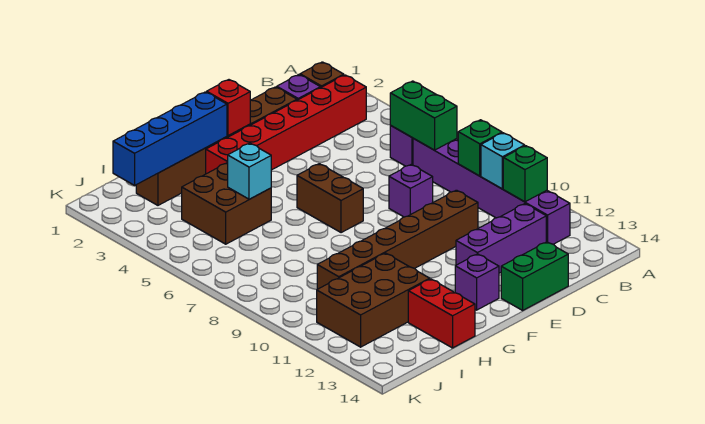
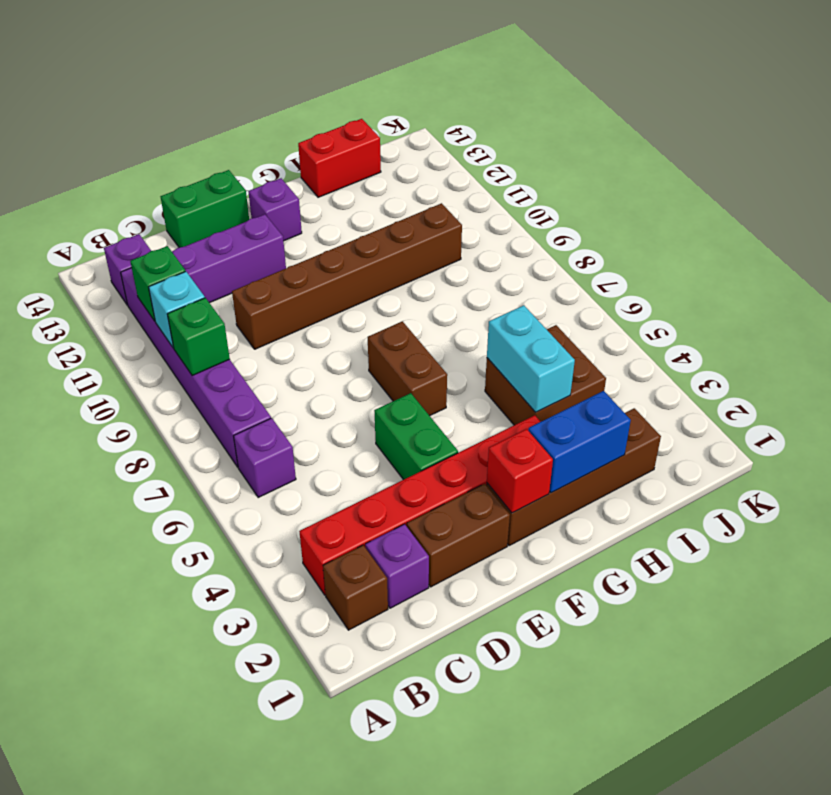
green 1x2 brick [390,81,457,150] -> green 1x2 brick moved to [374,393,458,480]
purple 1x1 brick [389,165,433,217] -> purple 1x1 brick moved to [104,234,151,305]
blue 1x4 brick [113,92,227,185] -> blue 1x2 brick [528,391,631,493]
cyan 1x1 brick [227,143,271,199] -> cyan 1x2 brick [487,305,575,412]
brown 2x3 brick [317,253,430,347] -> none
red 1x2 brick [408,279,475,348] -> red 1x2 brick turned to [298,119,381,197]

